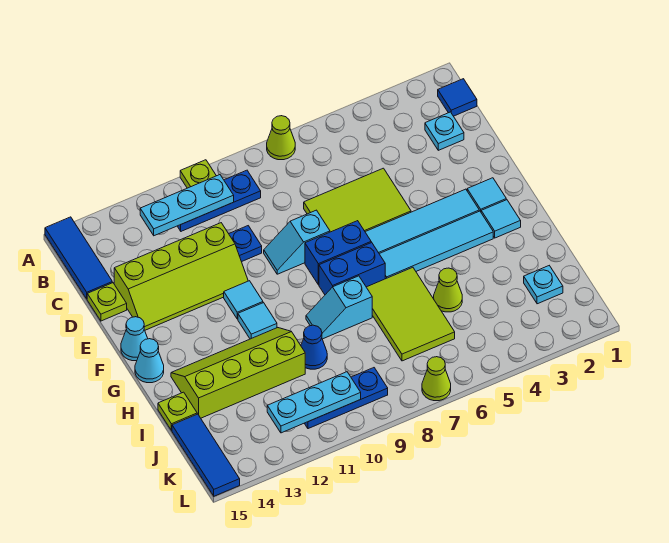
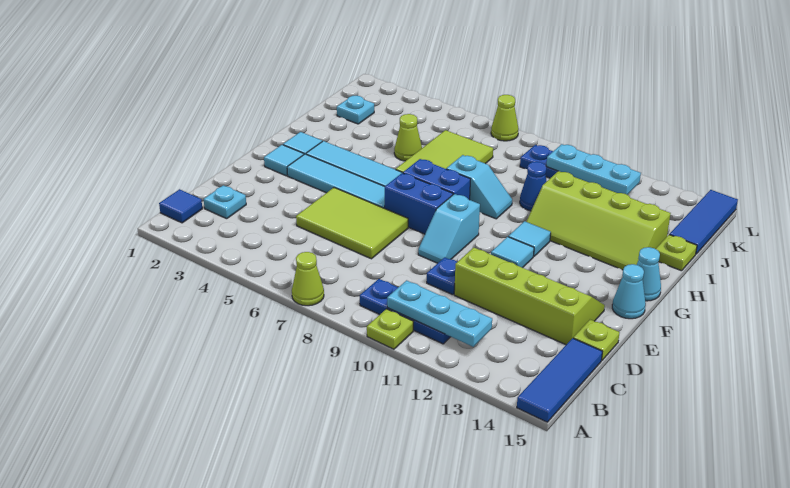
cyan 1x2 slope [264,210,330,274] -> cyan 1x2 slope turned to [418,194,480,263]

